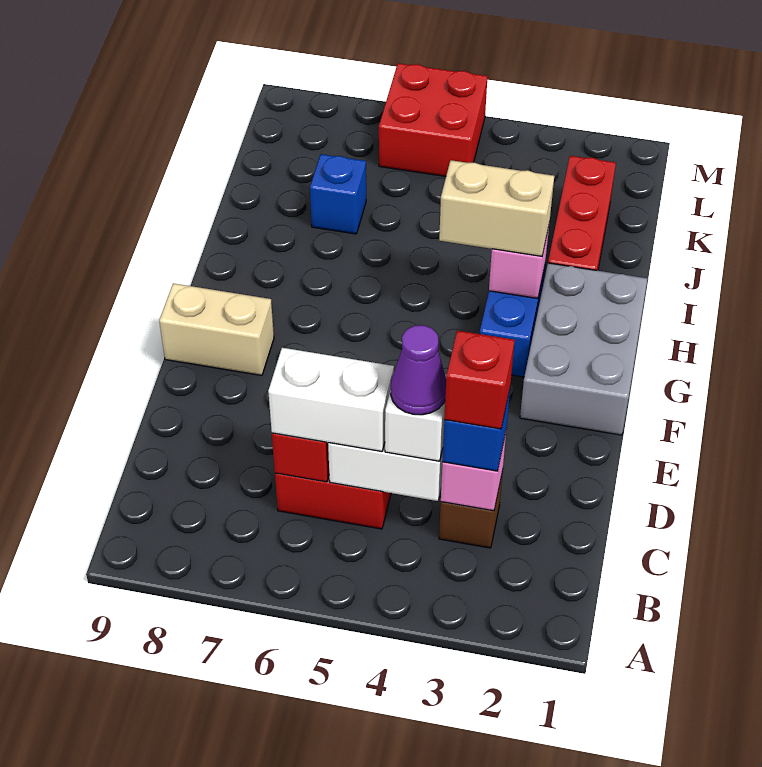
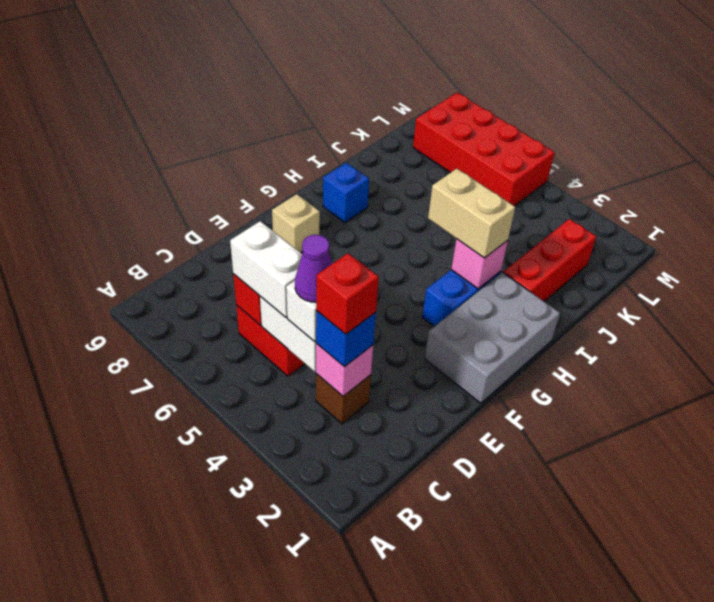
tan 1x2 brick [159,283,274,375] -> tan 1x1 brick [272,194,320,253]
blue 1x1 brick [310,154,366,234] -> blue 1x1 brick moved to [323,163,369,223]
red 2x2 brick [379,63,488,176] -> red 2x4 brick [413,93,555,206]

